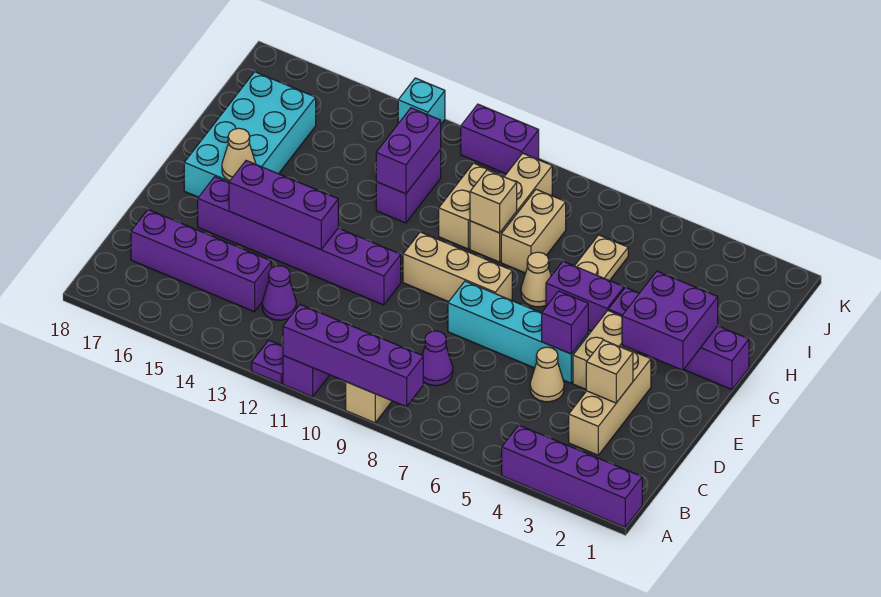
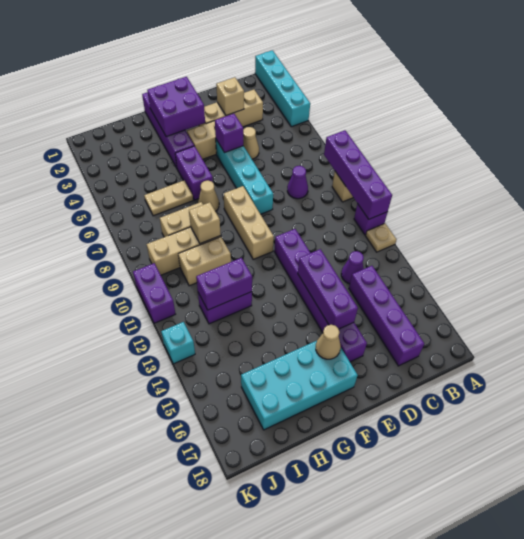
purple 1x4 brick [502,425,642,527] -> cyan 1x4 brick [255,50,310,127]
purple 1x1 plate [252,340,283,384] -> tan 1x1 plate [366,223,396,252]

